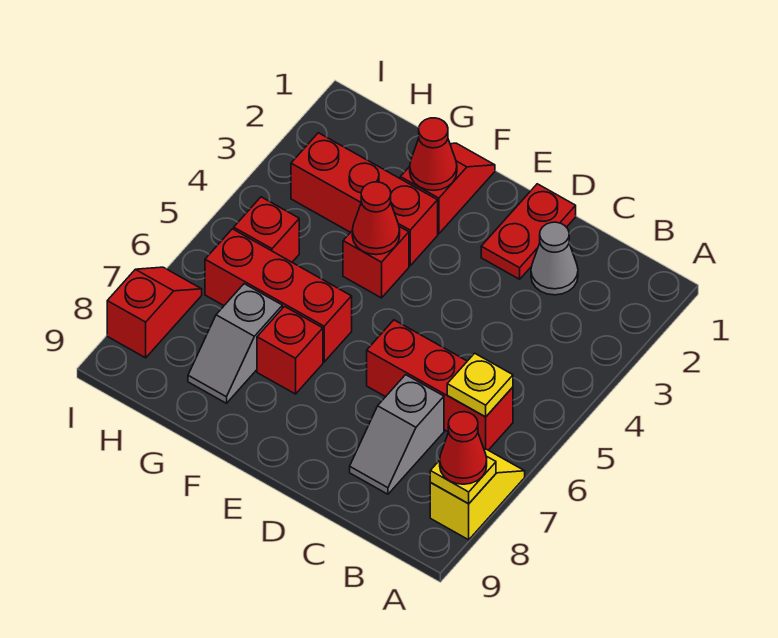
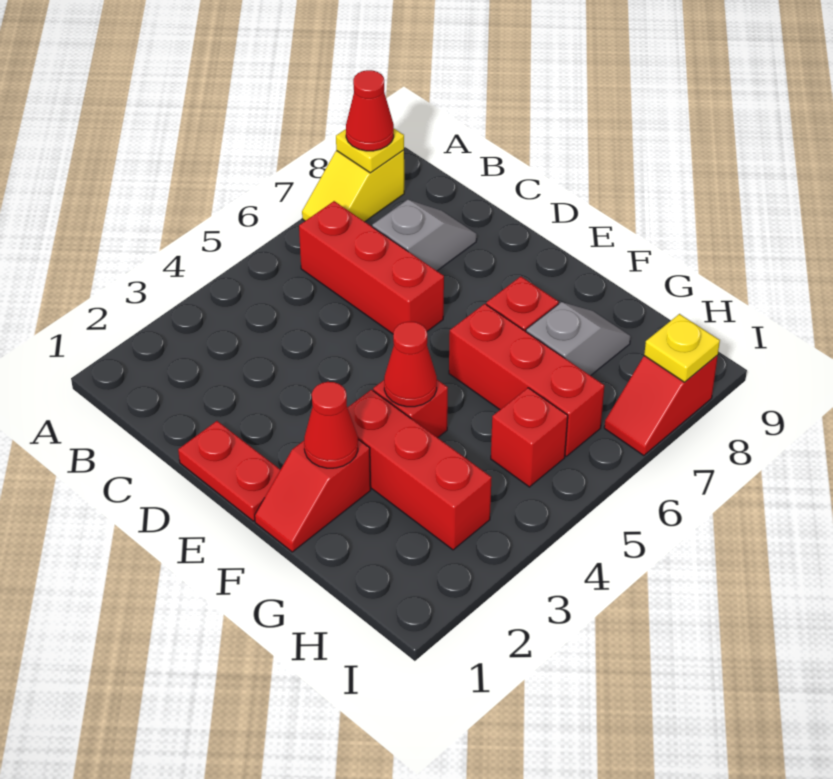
yellow 1x1 plate [447,353,513,417] -> yellow 1x1 plate moved to [644,314,720,382]
grey 1x1 cone [531,222,578,295] -> none
red 1x2 plate [481,184,576,279] -> red 1x2 plate turned to [178,421,280,521]

